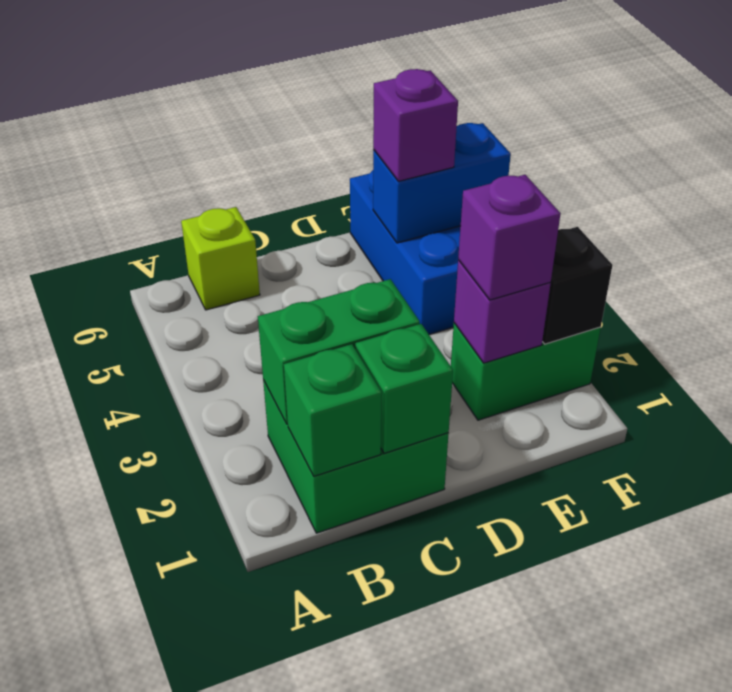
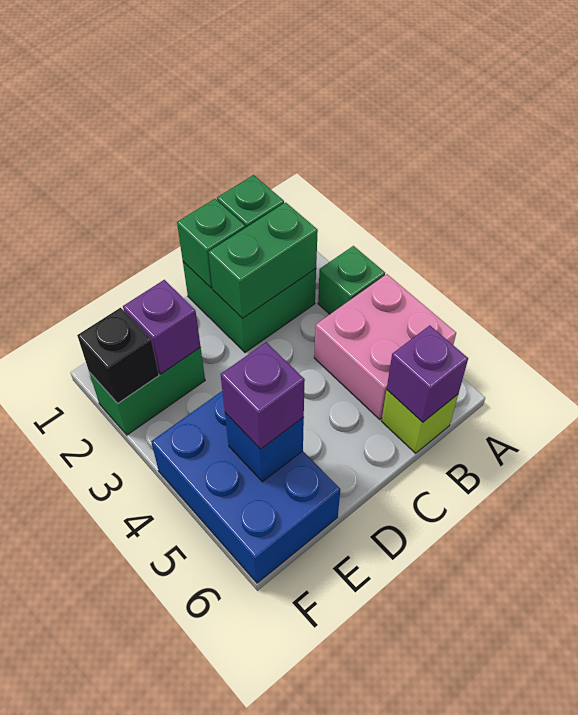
none -> green 1x1 brick [318,246,385,314]
none -> pink 2x2 brick [314,274,456,420]
purple 1x1 brick [458,175,561,300] -> purple 1x1 brick moved to [387,326,468,422]
blue 1x2 brick [373,123,511,243] -> blue 1x1 brick [225,413,304,482]

